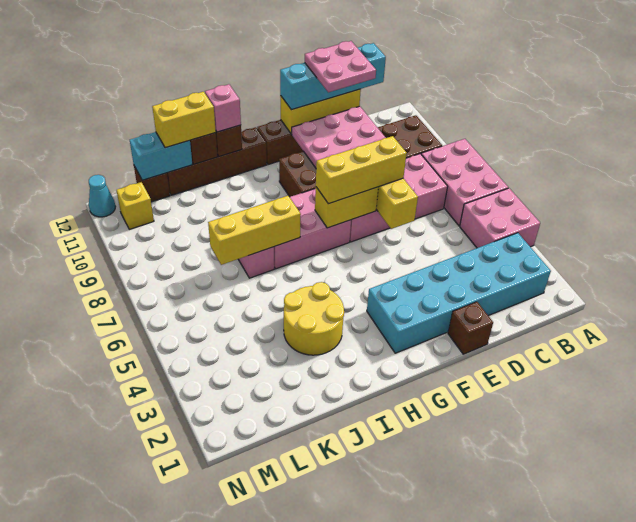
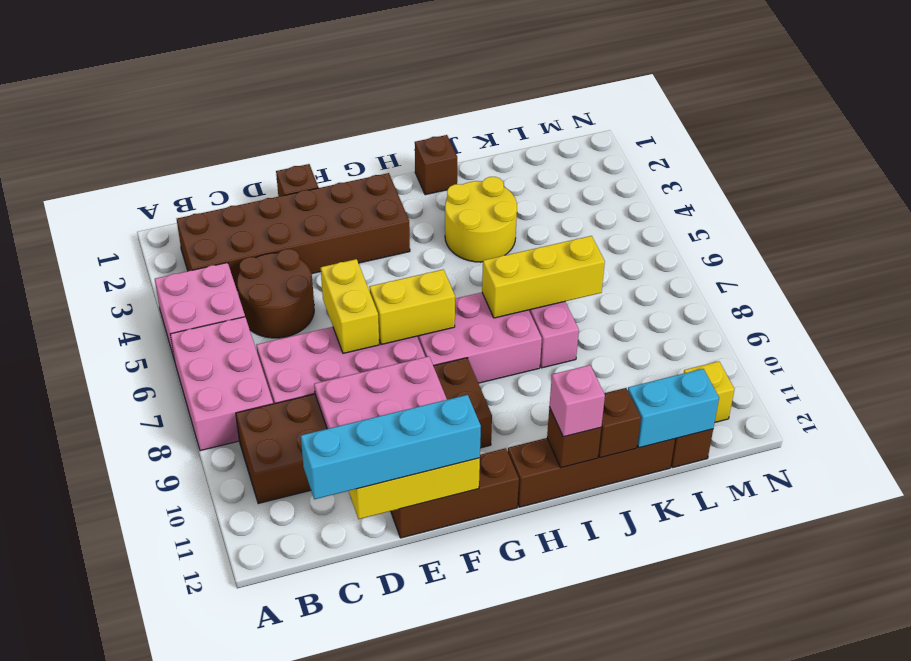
cyan 2x6 brick [367,233,551,353] -> brown 2x6 brick [177,173,410,290]
none -> brown 2x2 round brick [237,249,314,338]
pink 2x2 plate [305,41,376,92] -> none
yellow 1x3 brick [316,136,407,204] -> none
none -> brown 1x1 brick [415,135,457,195]
yellow 1x2 brick [152,92,216,148] -> none
cyan 1x1 cone [89,175,116,217] -> none

